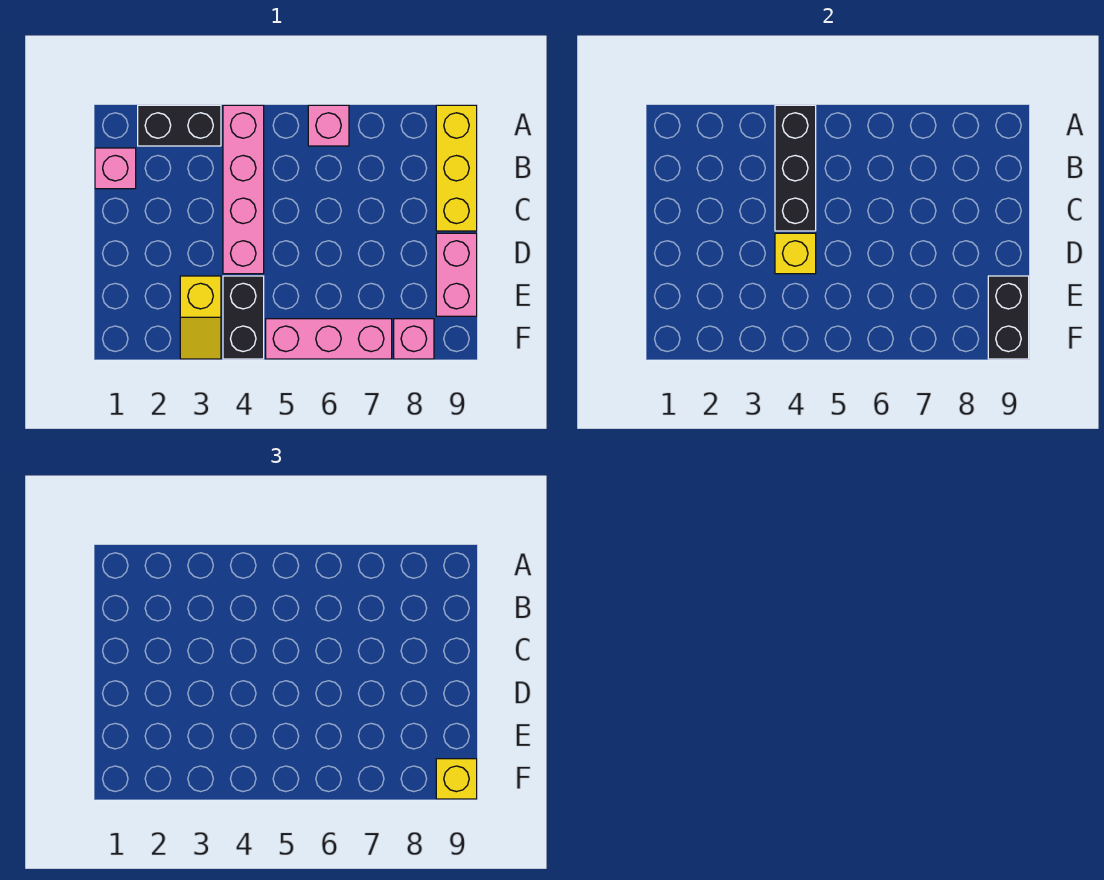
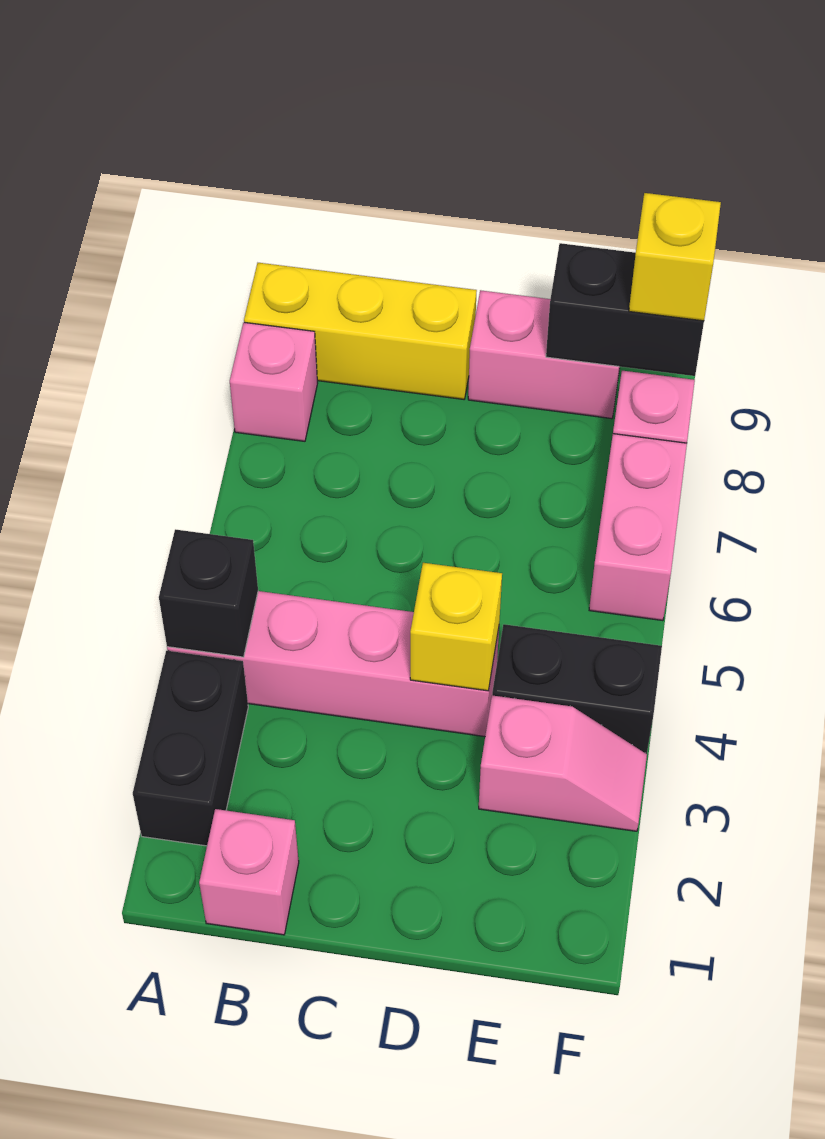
black 1x3 brick [775,105,816,231] -> black 1x1 brick [159,529,258,657]
pink 1x1 brick [308,105,349,146] -> pink 1x1 brick moved to [230,322,318,441]
yellow 1x2 slope [180,276,221,359] -> pink 1x2 slope [479,695,647,831]
pink 1x3 brick [266,319,392,359] -> pink 1x2 brick [589,434,687,621]

